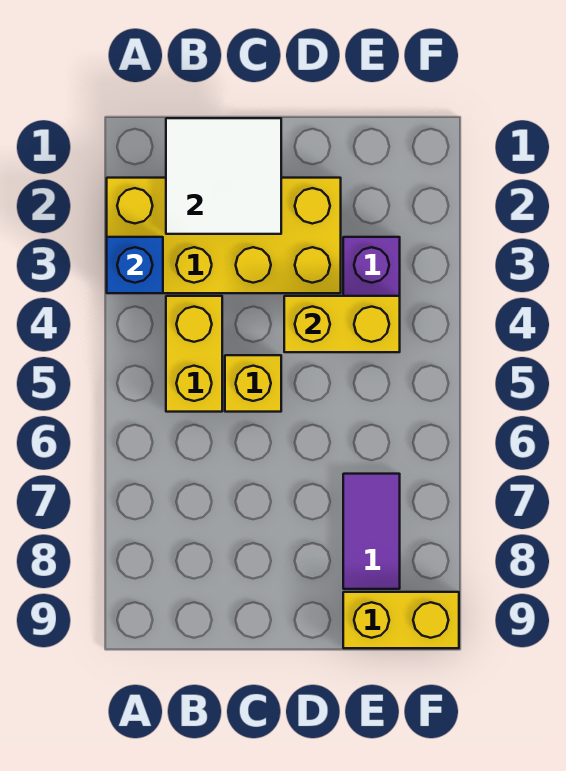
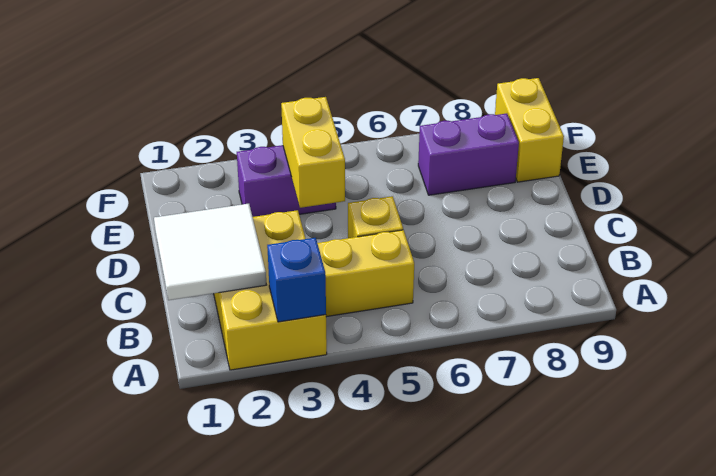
yellow 2x4 brick [107,178,341,293] -> yellow 2x3 brick [214,210,327,370]
purple 1x2 tile [343,474,400,589] -> purple 1x2 brick [418,114,519,195]

